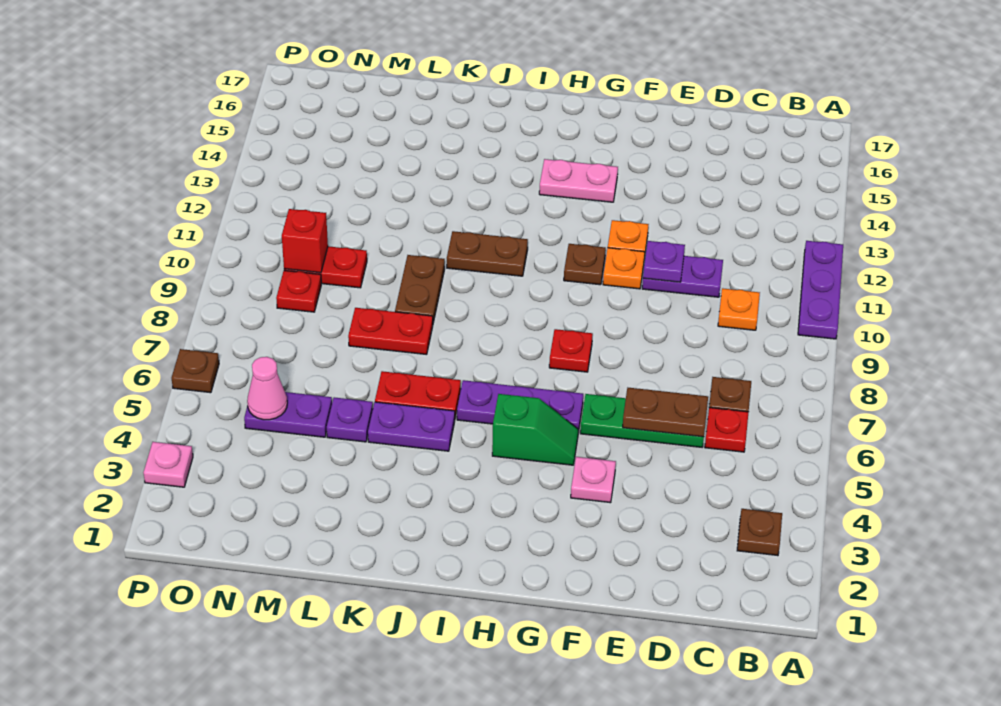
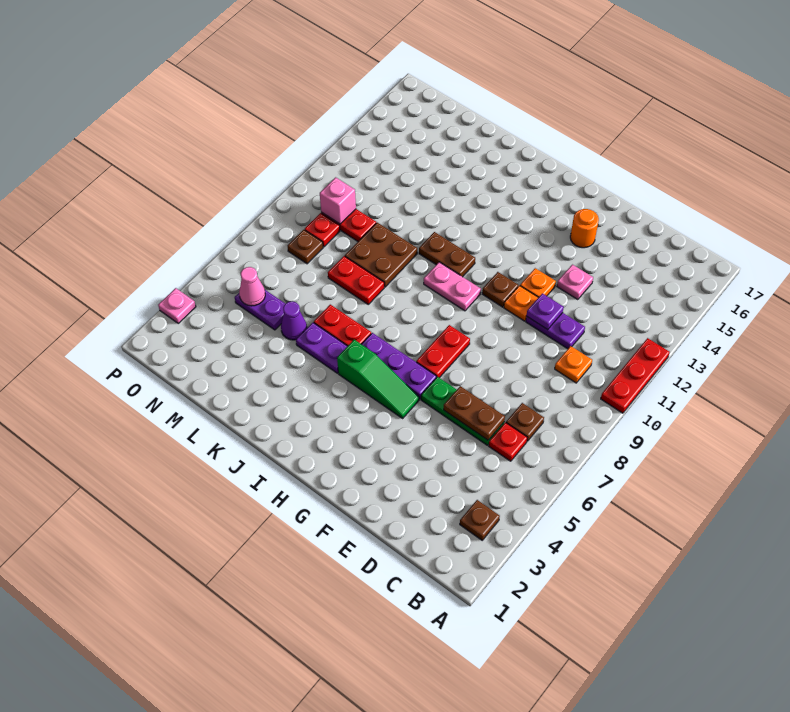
purple 1x3 plate [798,241,843,339] -> red 1x3 plate [601,338,669,413]
pink 1x1 plate [571,457,616,503] -> pink 1x1 plate moved to [557,265,593,300]
none -> orange 1x1 round brick [570,209,599,248]
green 1x2 slope [492,394,578,465] -> green 1x3 slope [337,340,419,418]
red 1x1 plate [549,329,593,372] -> red 1x2 plate [416,325,470,378]
pink 1x2 plate [539,159,618,202] -> pink 1x2 plate moved to [424,262,481,311]
brown 1x2 plate [395,255,445,323] -> brown 2x2 plate [345,223,417,287]
purple 1x1 plate [327,397,373,442] -> purple 1x1 cone [281,301,307,340]
red 1x1 brick [282,209,328,273] -> pink 1x1 brick [320,177,356,224]
brown 1x1 plate [172,349,219,393] -> brown 1x1 plate moved to [288,230,323,264]

